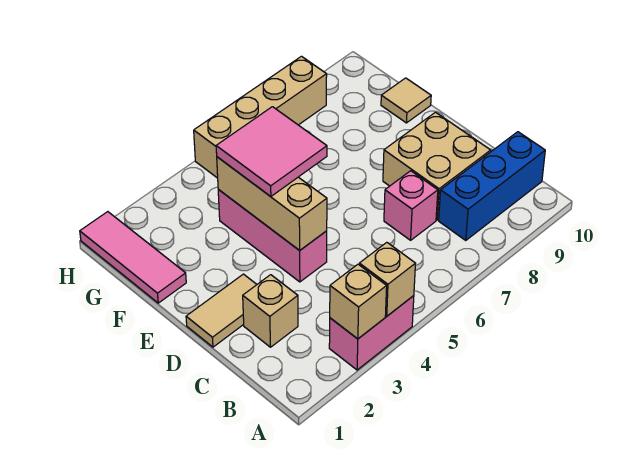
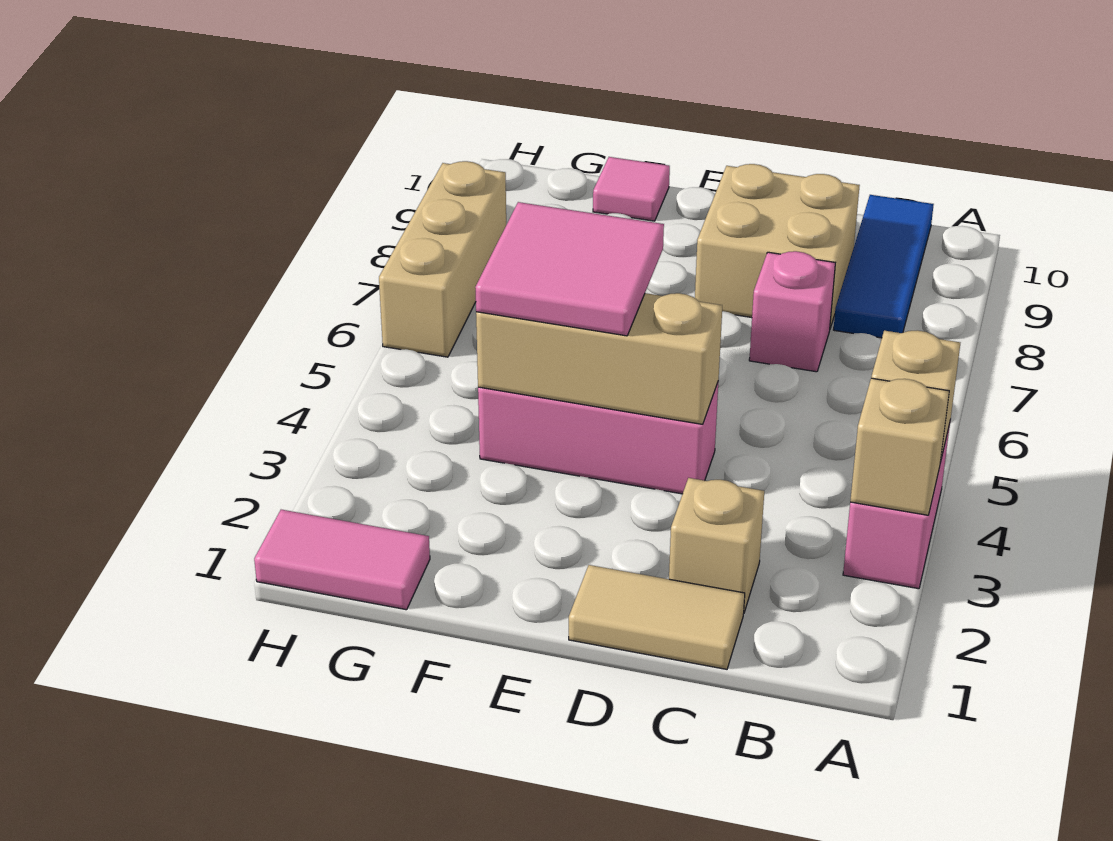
blue 1x3 brick [439,132,545,240] -> blue 1x3 tile [834,195,934,338]
tan 1x2 tile [186,274,257,347] -> tan 1x2 tile turned to [569,565,745,669]
pink 1x3 tile [80,212,186,303] -> pink 1x2 tile [254,510,430,610]
tan 1x1 tile [381,78,431,123] -> pink 1x1 tile [593,157,670,221]
tan 1x4 brick [194,56,327,178] -> tan 1x3 brick [379,161,506,357]

